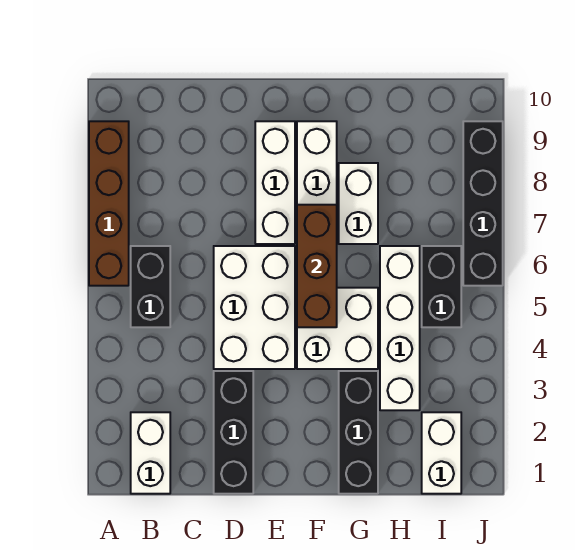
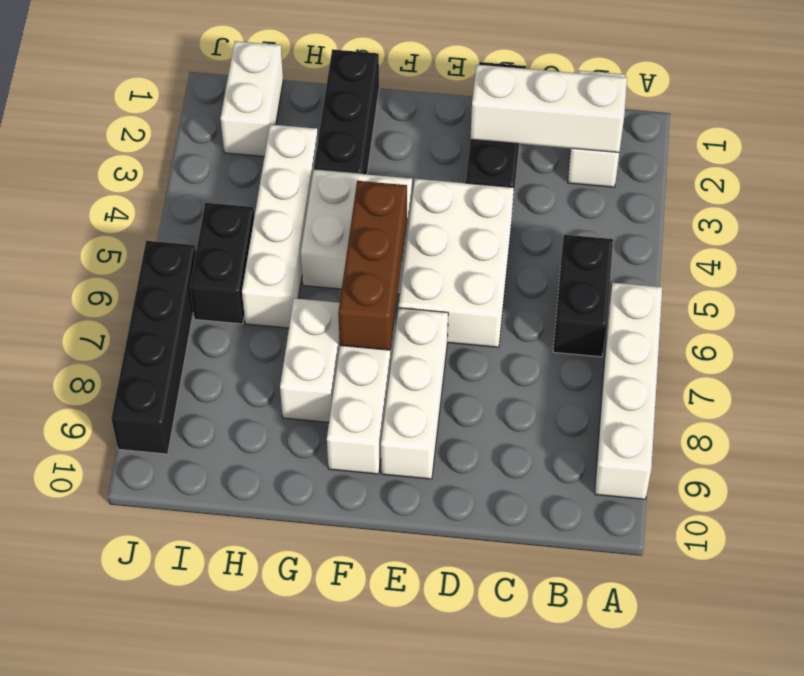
brown 1x4 brick [89,121,129,286] -> white 1x4 brick [595,283,662,499]
none -> white 1x3 brick [470,65,627,152]

